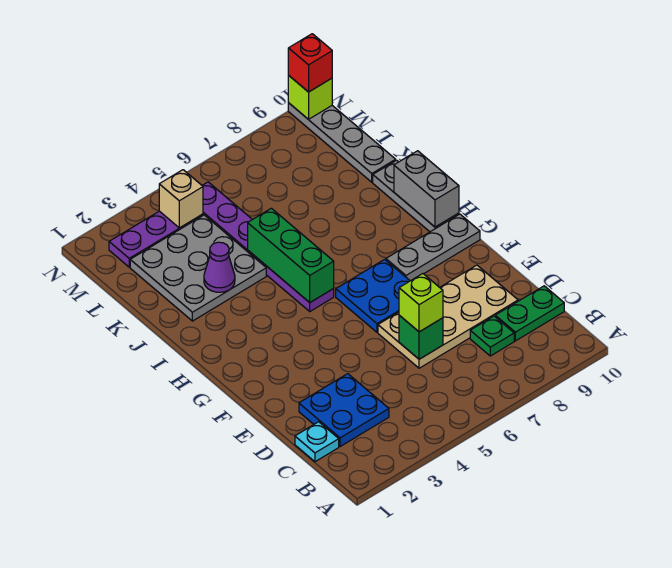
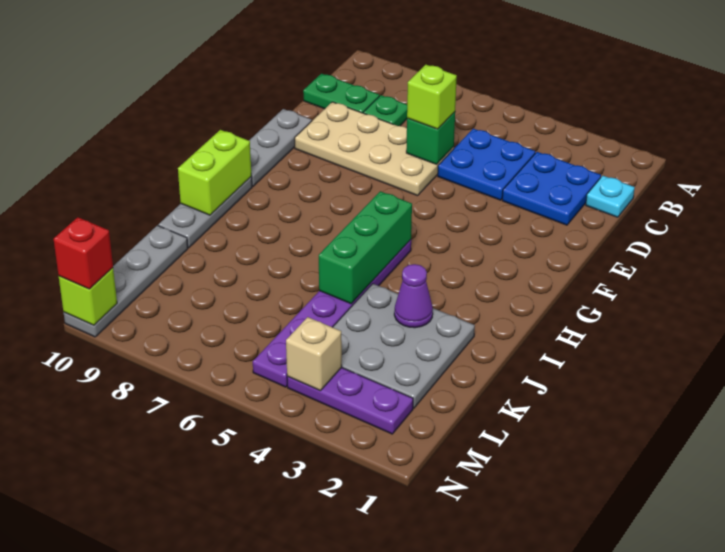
blue 2x2 plate [336,259,410,332] -> blue 2x2 plate moved to [438,129,535,200]
grey 1x3 plate [386,214,480,281] -> grey 1x3 plate turned to [249,109,312,186]
grey 1x2 brick [394,151,459,227] -> lime 1x2 brick [178,130,252,215]

